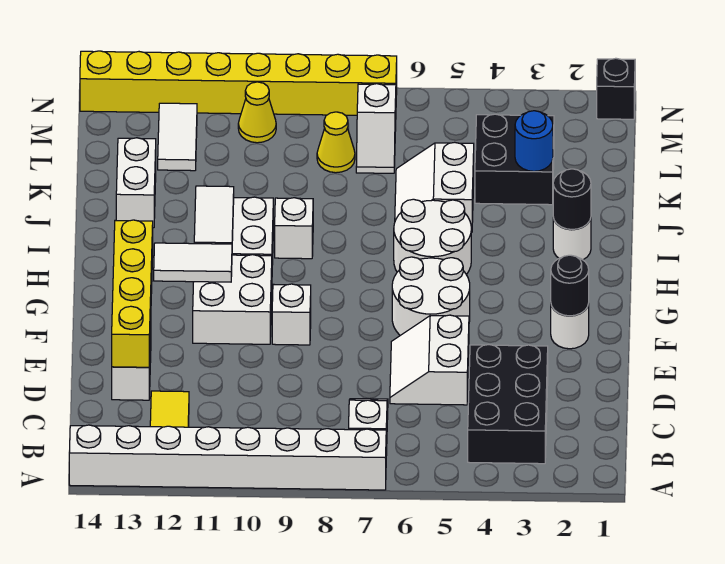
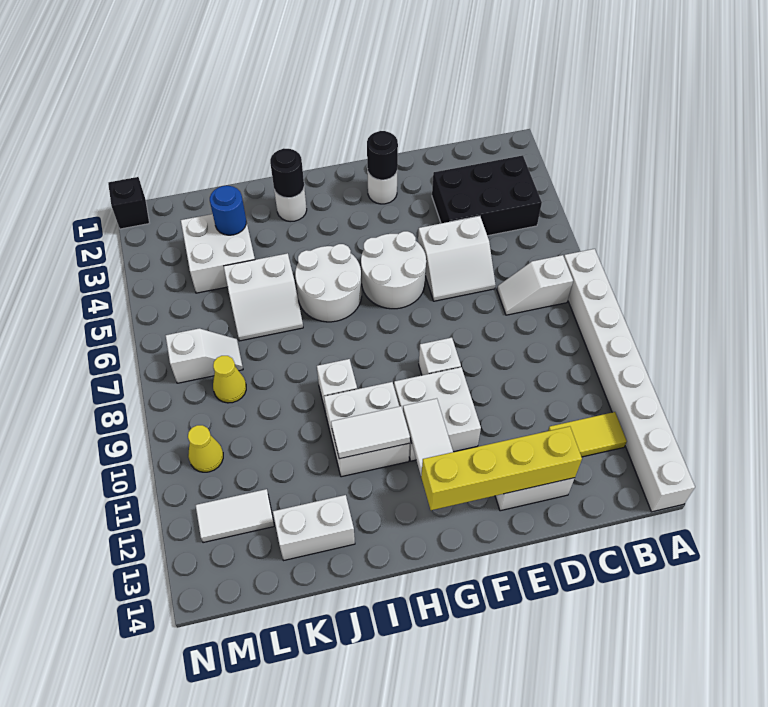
black 2x2 brick [475,114,554,205] -> white 2x2 brick [181,214,255,293]
yellow 1x8 brick [80,51,397,115] -> none

